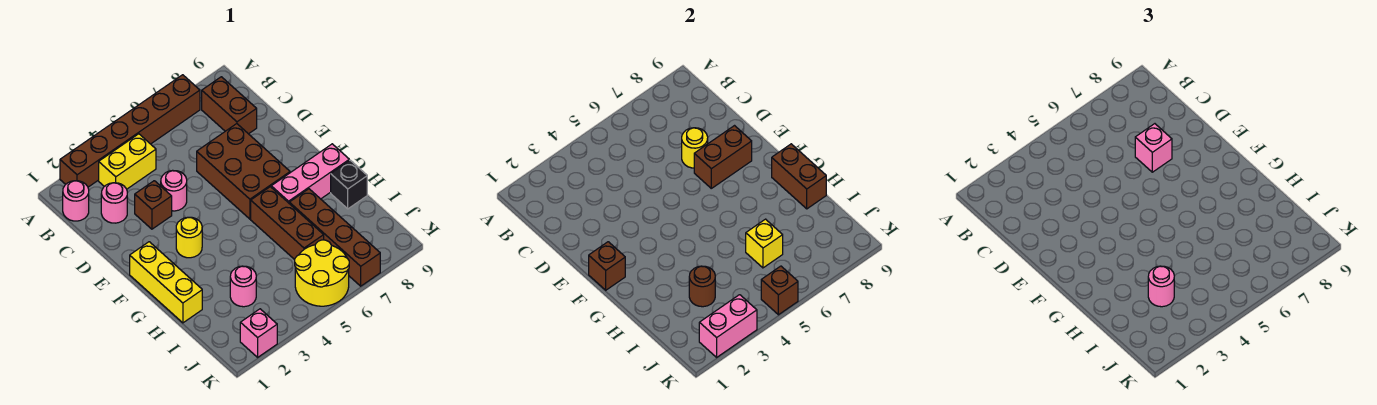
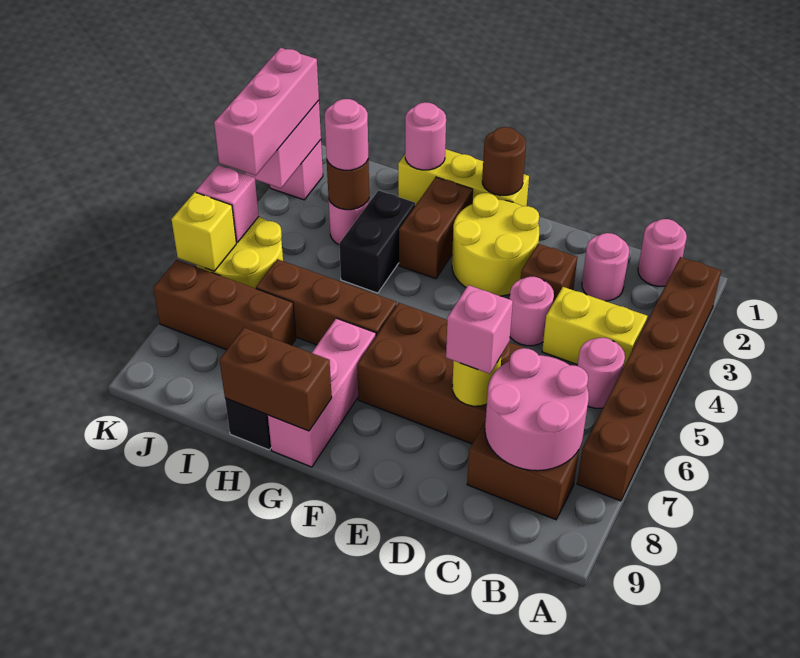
yellow 1x2 brick [99,134,156,189] -> yellow 1x2 brick turned to [542,287,647,368]
none -> pink 1x1 round brick [578,338,625,408]
none -> pink 2x2 round brick [485,348,589,471]
brown 1x2 brick [694,126,752,188] -> brown 1x2 brick moved to [399,177,473,279]
brown 1x1 brick [589,242,625,290] -> brown 1x1 round brick [482,127,526,195]
yellow 1x1 round brick [176,217,202,258] -> yellow 2x2 round brick [452,193,539,296]
none -> pink 1x1 round brick [405,102,446,170]
none -> black 1x2 brick [339,190,415,293]
brown 1x4 brick [289,189,380,286] -> brown 1x3 brick [153,260,296,350]
yellow 1x1 brick [746,219,783,268] -> yellow 1x1 brick moved to [171,192,236,271]
none -> pink 1x3 brick [214,48,319,176]
brown 1x1 brick [761,266,798,315] -> pink 1x1 brick [196,165,259,243]

